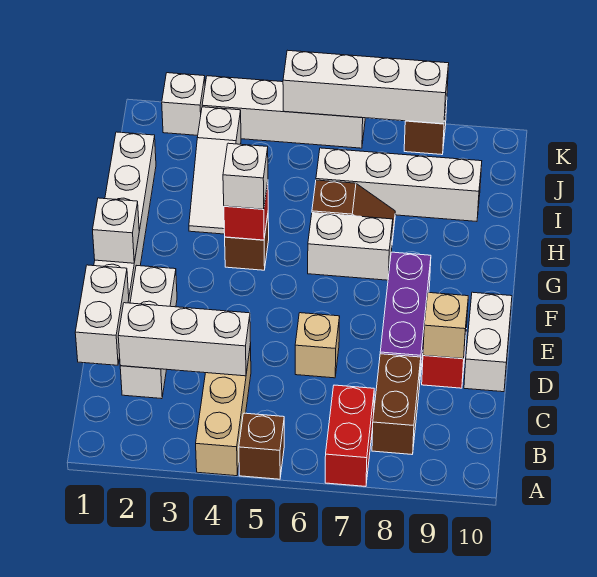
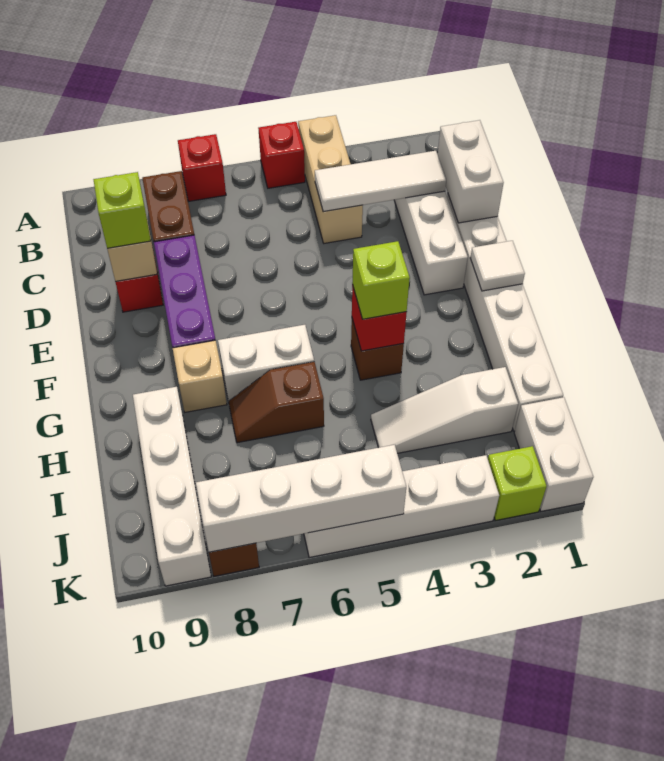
brown 1x1 brick [239,413,284,479] -> red 1x1 brick [258,122,305,188]
red 1x2 brick [325,385,374,486] -> red 1x1 brick [178,134,226,201]
white 1x3 brick [118,303,251,376] -> white 1x3 tile [315,151,446,212]
tan 1x1 brick [295,313,340,378] -> tan 1x1 brick moved to [173,340,227,412]
none -> lime 1x1 brick [93,172,151,249]
white 1x2 brick [464,292,512,392] -> white 1x2 brick moved to [514,397,593,511]
white 1x1 brick [93,198,139,263] -> white 1x1 tile [470,241,525,291]
white 1x1 brick [223,143,268,209] -> lime 1x1 brick [352,241,410,319]
white 1x3 slope [189,107,241,234] -> white 1x3 slope turned to [371,367,518,453]
white 1x4 brick [316,148,482,221] -> white 1x4 brick turned to [133,387,211,586]
white 1x1 brick [162,73,205,135] -> lime 1x1 brick [488,446,546,520]

